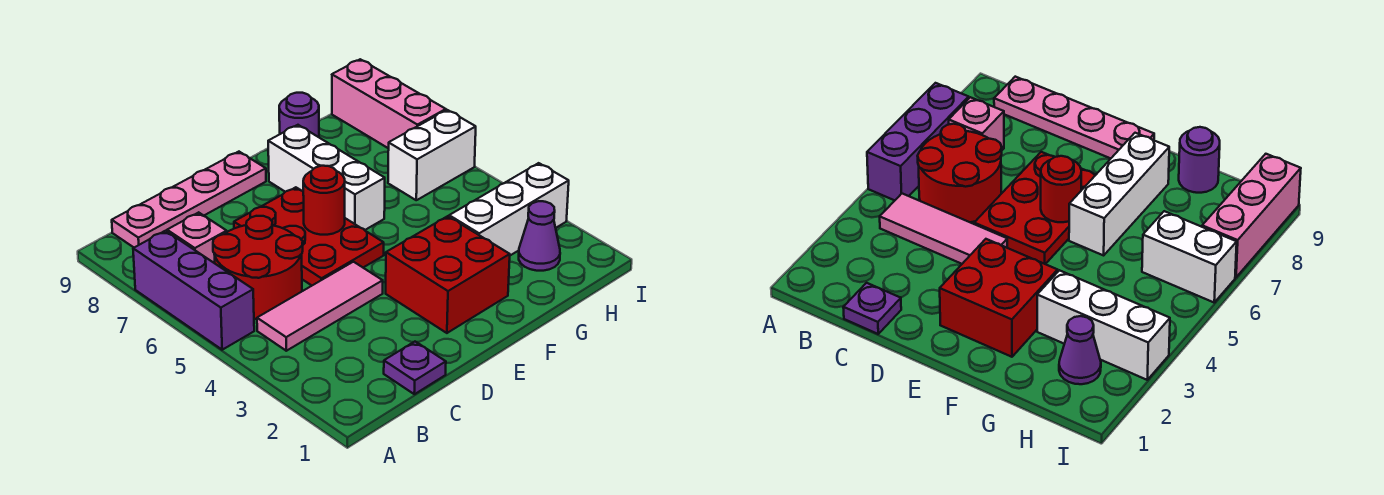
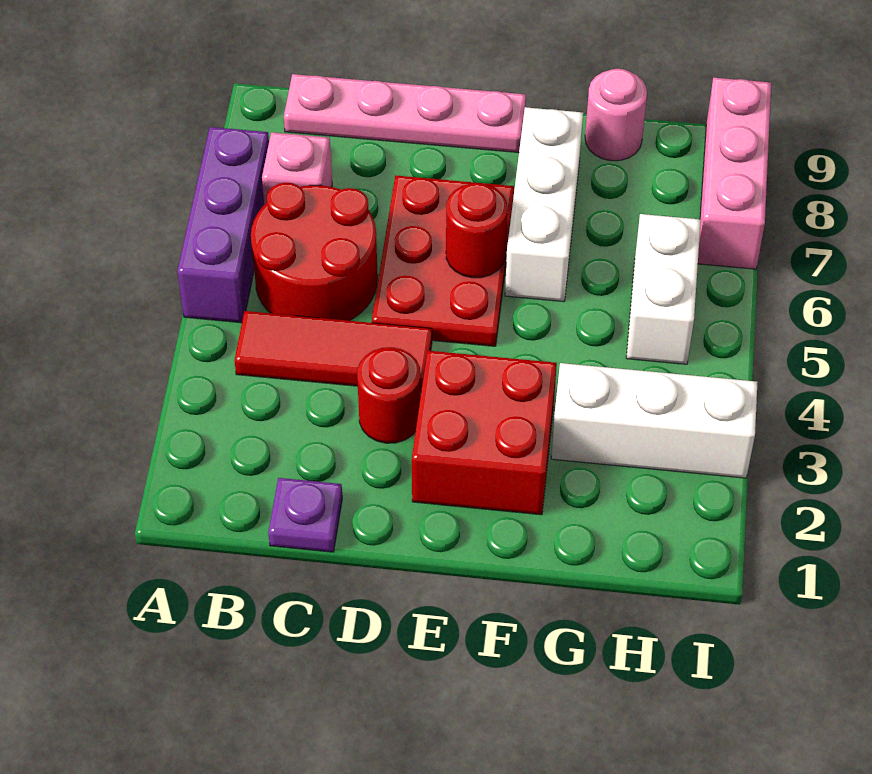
pink 1x3 tile [257,262,383,351] -> red 1x3 tile [234,311,432,391]
none -> red 1x1 round brick [357,347,421,443]
purple 1x1 round brick [279,93,319,137] -> pink 1x1 round brick [585,69,647,161]
purple 1x1 cone [519,201,560,271] -> none
white 1x2 brick [388,110,476,200] -> white 1x2 brick turned to [626,214,701,364]

